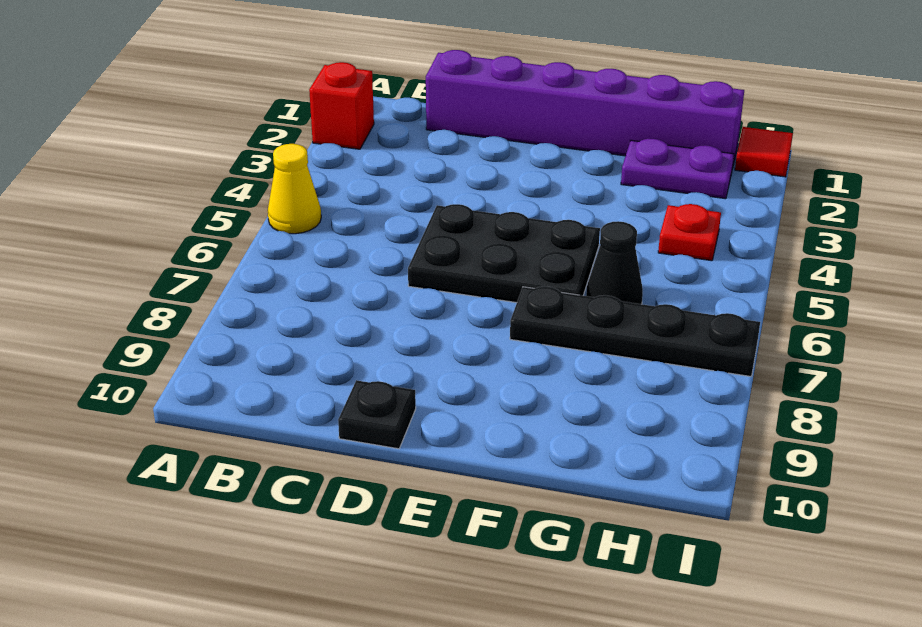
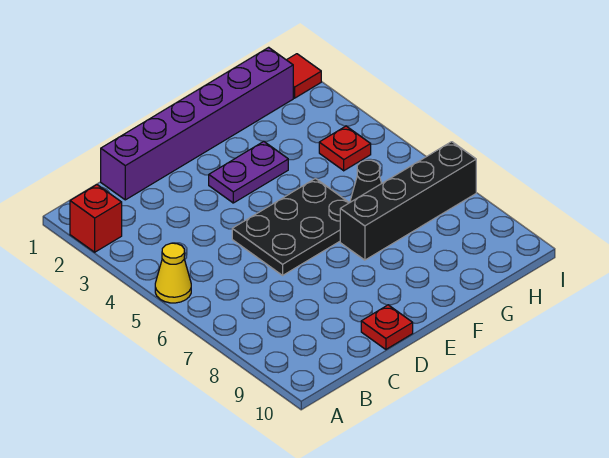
black 1x1 plate [338,380,416,449] -> red 1x1 plate [361,305,413,349]
black 1x4 plate [510,287,760,376] -> black 1x4 brick [340,142,476,260]
purple 1x2 plate [621,139,734,199] -> purple 1x2 plate moved to [209,141,288,203]

